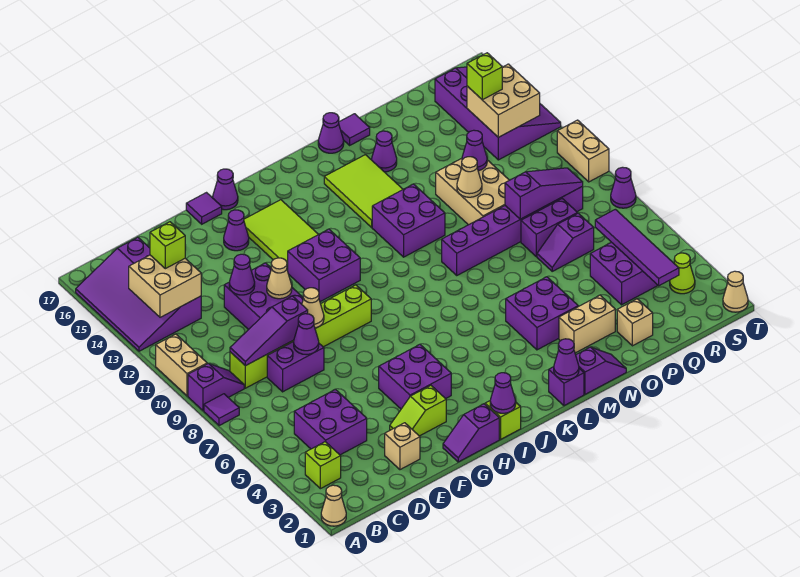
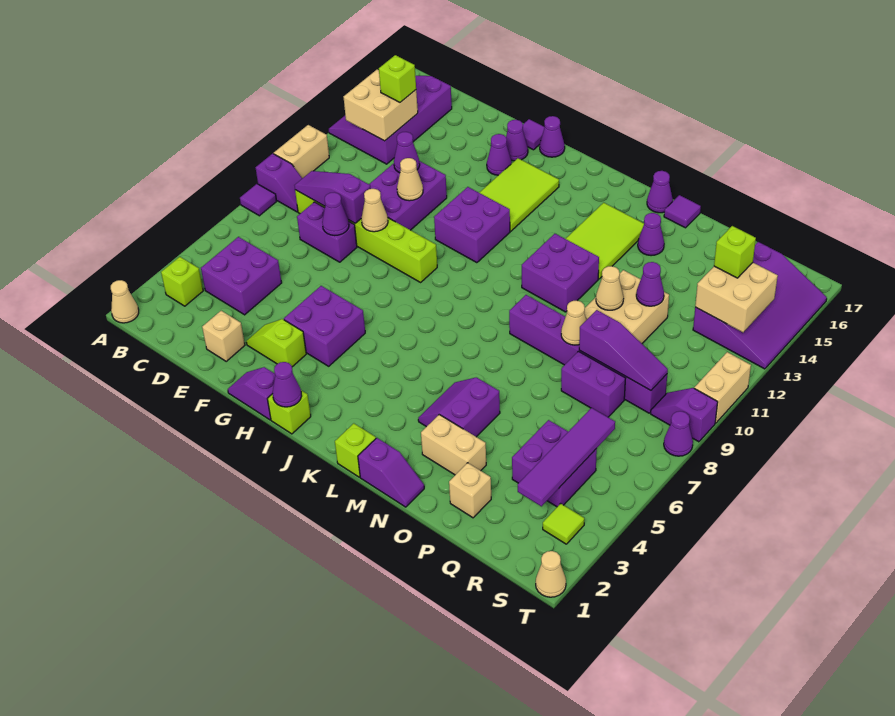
purple 1x1 brick [549,367,584,406] -> lime 1x1 brick [335,423,376,477]
purple 1x1 cone [554,339,579,380] -> purple 1x1 cone moved to [506,120,528,161]
purple 2x2 brick [506,277,578,350] -> purple 2x2 slope [418,377,500,437]
none -> tan 1x1 cone [561,300,586,345]
purple 1x2 slope [537,213,594,271] -> purple 1x2 slope moved to [651,388,718,442]
lime 1x1 cone [670,253,695,294] -> lime 1x1 tile [543,503,584,544]

